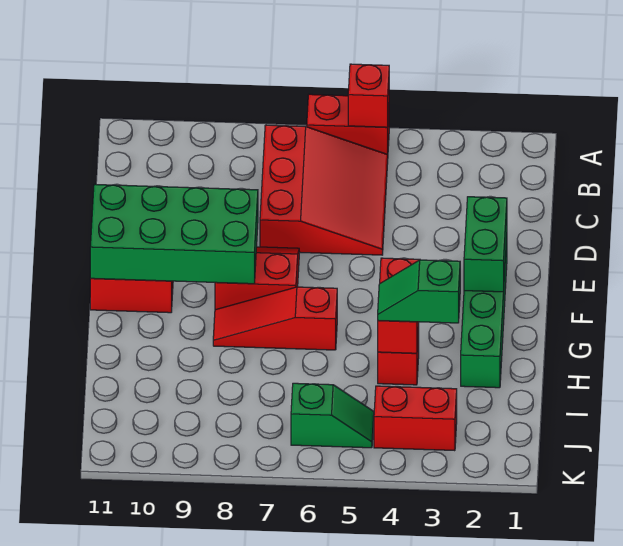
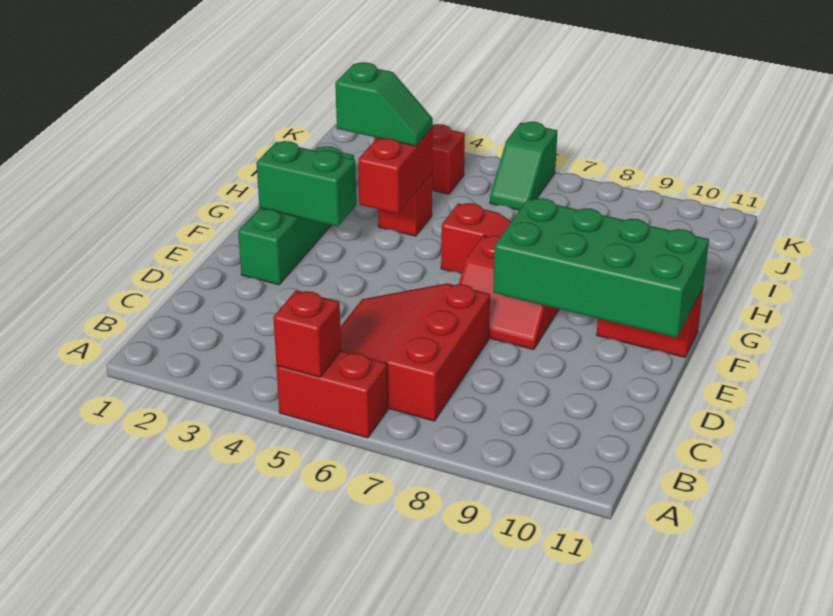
green 1x2 brick [464,197,507,292] -> green 1x2 brick turned to [256,141,356,226]
green 1x2 slope [291,383,374,448] -> green 1x2 slope turned to [490,122,557,210]

